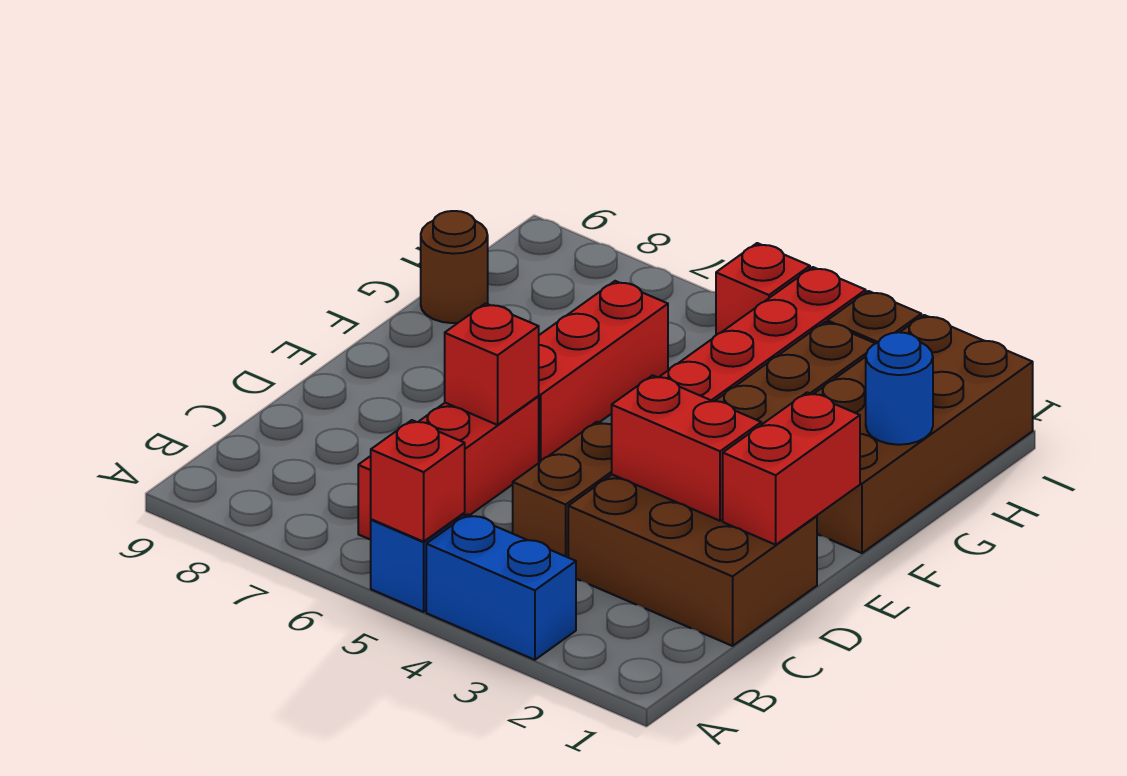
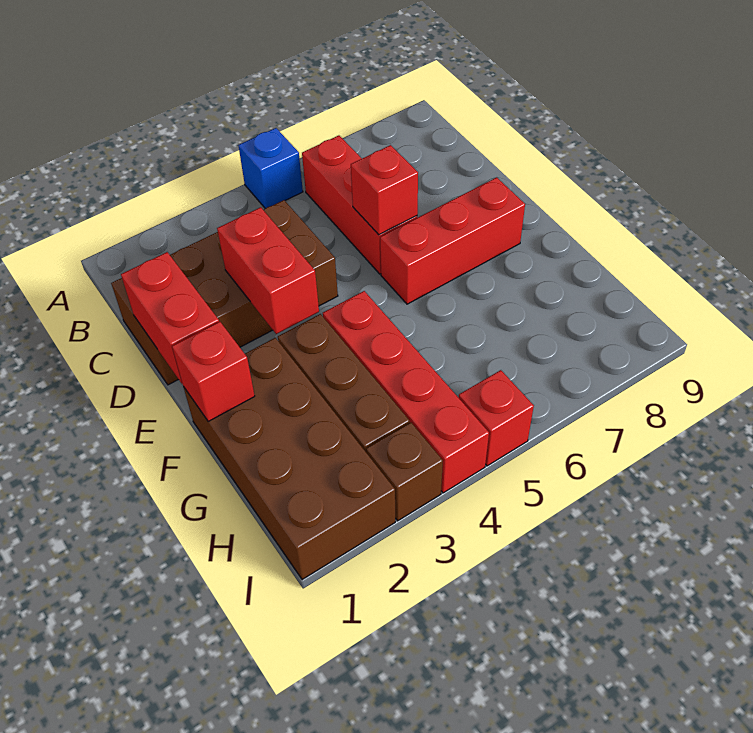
blue 1x2 brick [426,514,576,660] -> none
red 1x1 brick [371,420,465,542] -> red 1x1 brick moved to [172,322,255,422]
red 1x2 brick [612,375,761,521] -> red 1x2 brick turned to [217,207,319,334]
red 1x3 brick [538,281,668,463] -> red 1x3 brick turned to [380,177,525,304]
blue 1x1 round brick [866,332,933,445] -> none
brown 1x1 round brick [421,211,488,323] -> none

